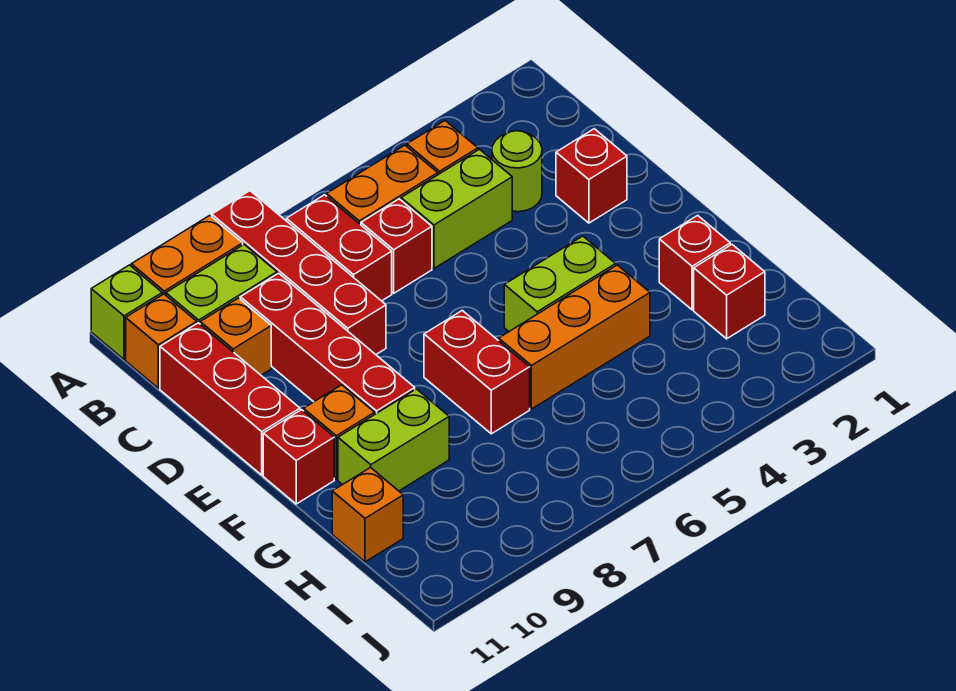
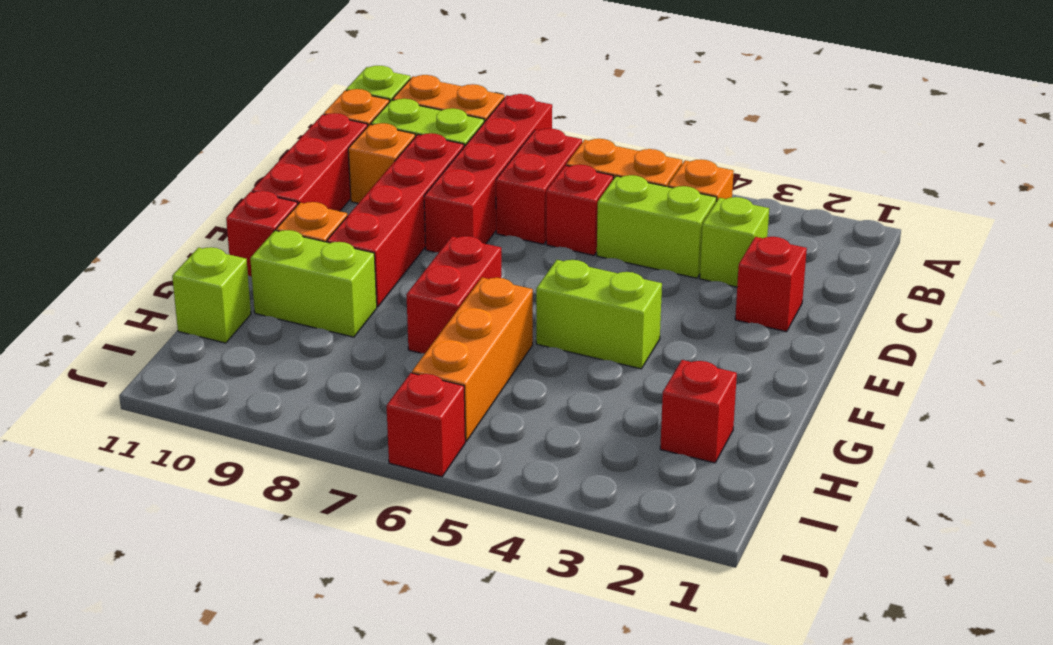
lime 1x1 round brick [492,131,542,212] -> lime 1x1 brick [700,197,769,287]
red 1x1 brick [659,215,730,310] -> red 1x1 brick moved to [387,373,465,477]
orange 1x3 brick [499,265,650,409] -> orange 1x3 brick turned to [412,278,533,441]
orange 1x1 brick [332,467,403,562] -> lime 1x1 brick [172,247,251,343]

